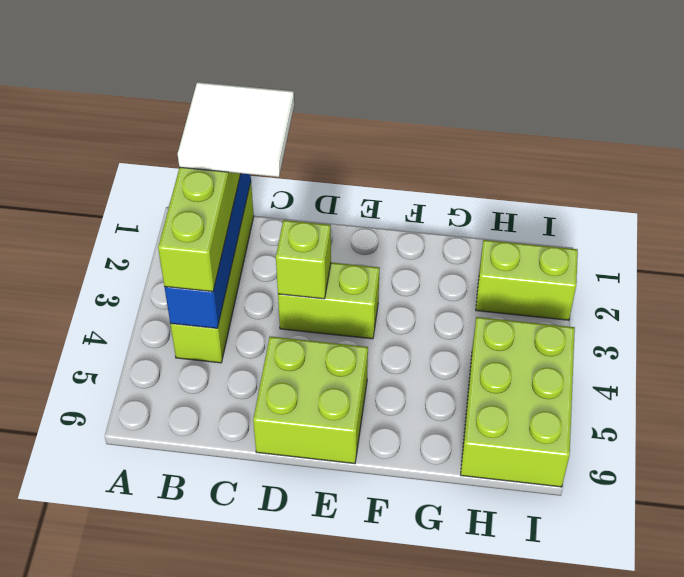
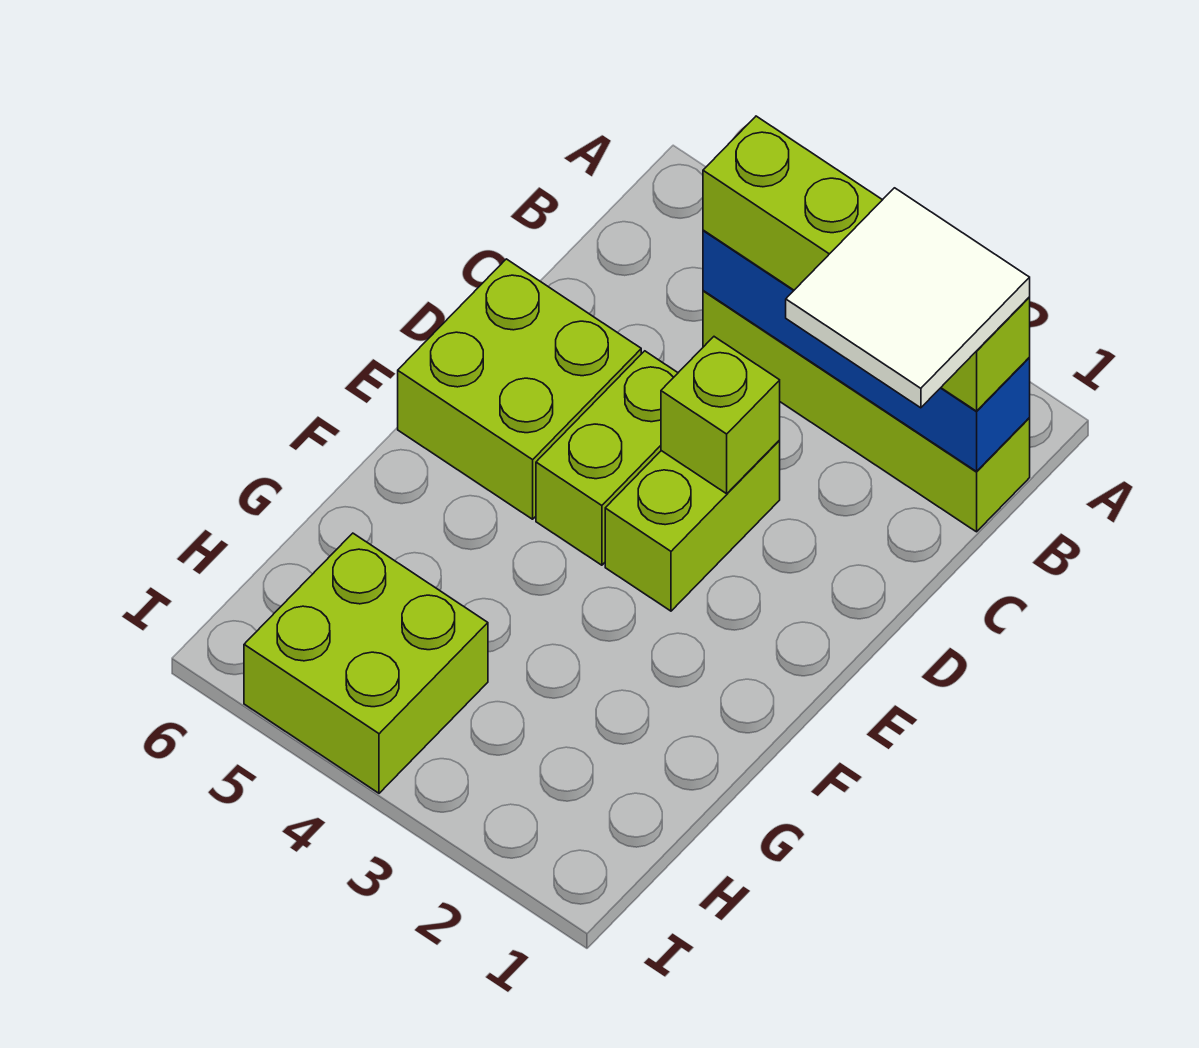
lime 1x2 brick [476,240,578,320] -> lime 1x2 brick moved to [536,351,678,565]
lime 2x3 brick [461,317,575,487] -> lime 2x2 brick [244,533,488,793]

